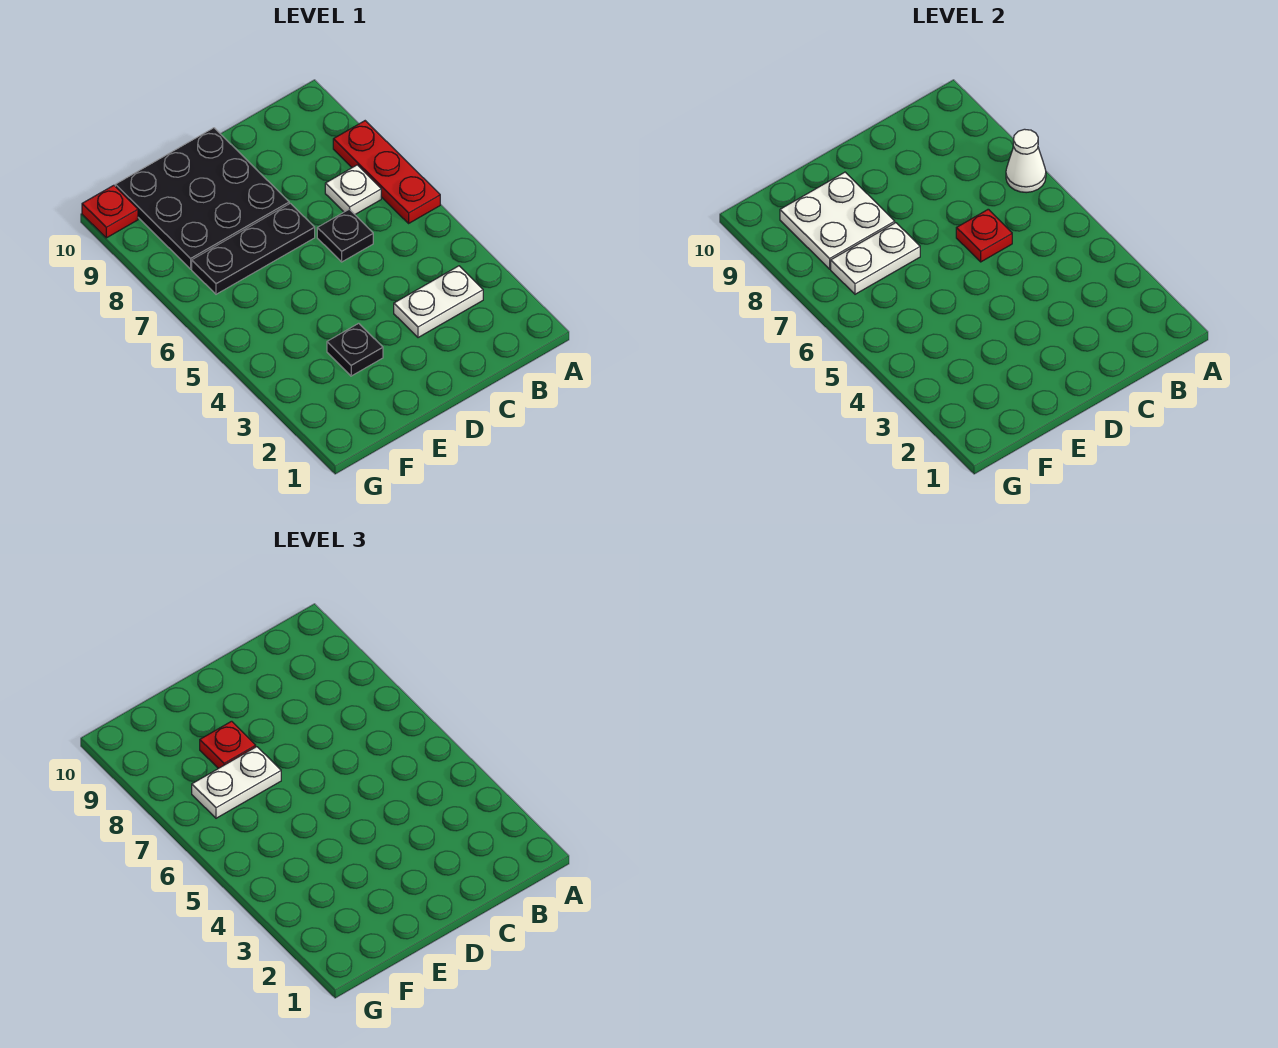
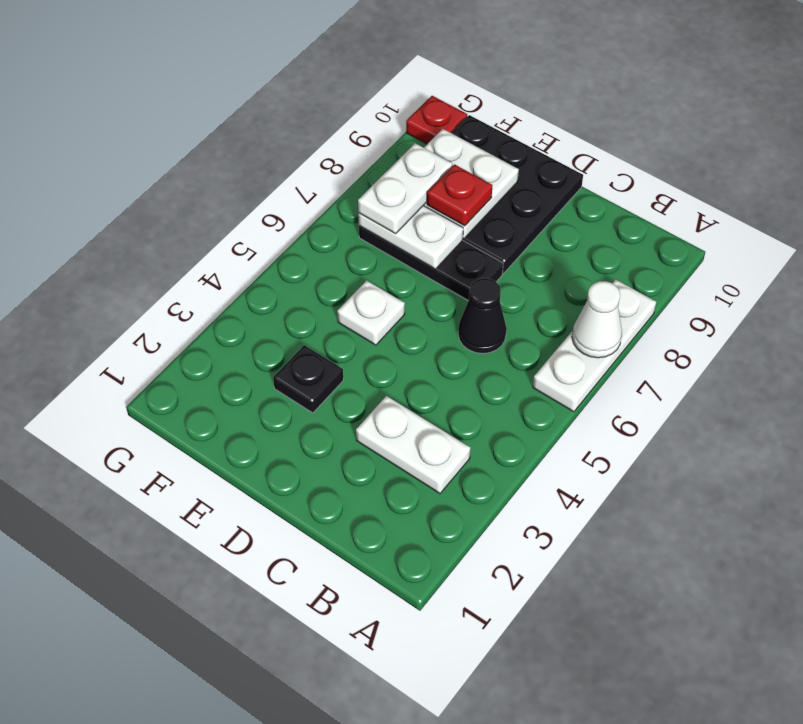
red 1x3 plate [333,121,440,223] -> white 1x3 plate [533,280,656,412]
white 1x1 plate [325,165,381,214] -> white 1x1 plate moved to [337,281,405,345]
black 1x1 plate [317,209,373,262] -> black 1x1 cone [458,278,507,354]
red 1x1 plate [956,209,1012,262] -> none
white 1x2 plate [192,747,281,818] -> white 1x2 plate turned to [358,143,452,233]

